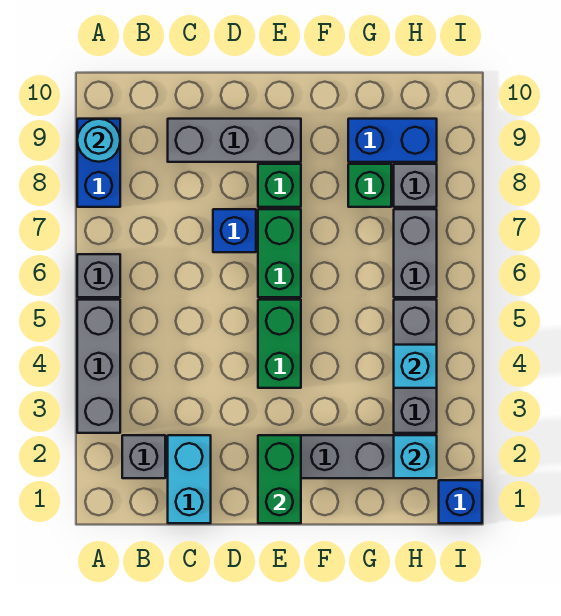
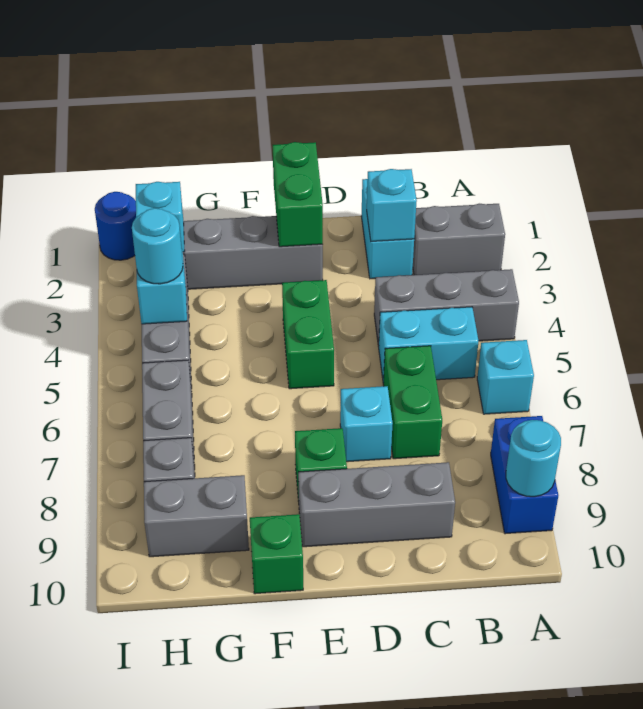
grey 1x3 brick [77,300,120,433] -> grey 1x3 brick turned to [374,269,519,347]
grey 1x1 brick [77,254,120,297] -> cyan 1x1 brick [477,340,534,414]
grey 1x1 brick [122,435,165,478] -> grey 1x2 brick [413,204,505,275]
none -> cyan 1x2 brick [379,307,479,382]
none -> cyan 1x1 brick [367,169,417,241]
blue 1x1 brick [213,209,256,252] -> cyan 1x1 brick [340,386,393,462]
green 1x2 brick [258,209,301,297] -> green 1x2 brick moved to [383,346,442,459]
green 1x1 brick [348,164,391,207] -> green 1x1 brick moved to [250,514,303,594]
blue 1x2 brick [348,119,437,162] -> grey 1x2 brick [144,475,249,557]
none -> cyan 1x1 round brick [132,208,183,284]
blue 1x1 brick [439,480,482,523] -> blue 1x1 round brick [95,192,136,260]

